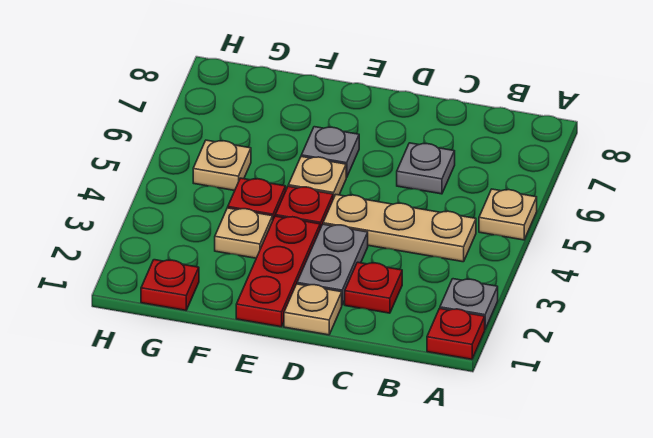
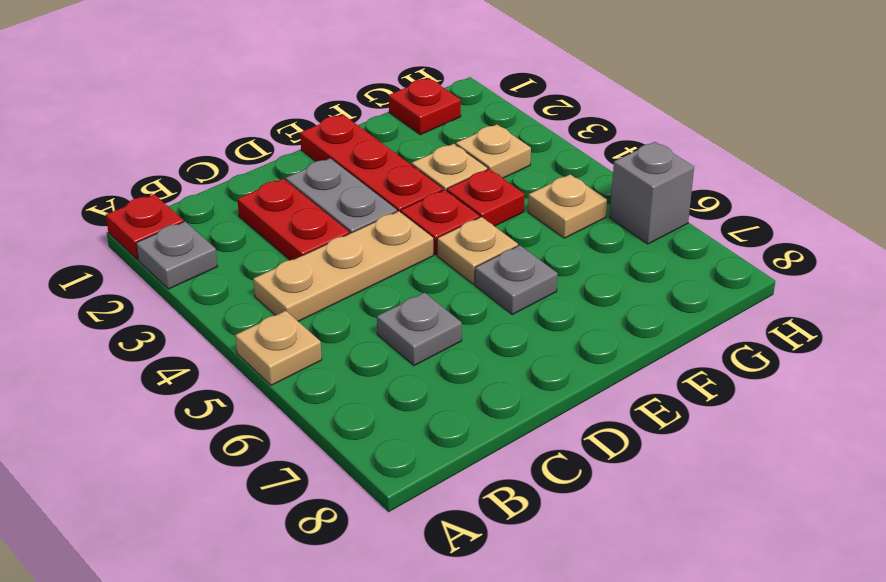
red 1x1 plate [345,262,402,313] -> red 1x2 plate [237,179,349,260]
tan 1x1 plate [284,284,342,335] -> tan 1x1 plate moved to [456,124,531,178]
none -> grey 1x1 brick [610,142,694,244]

